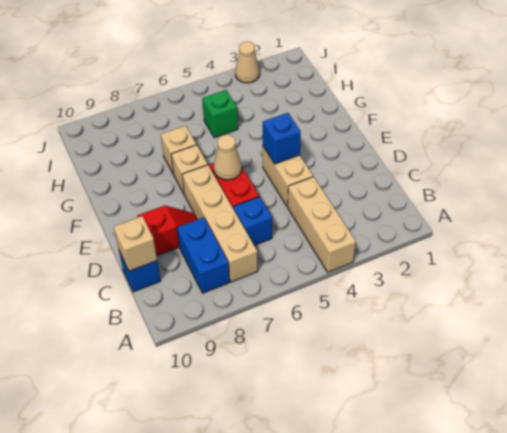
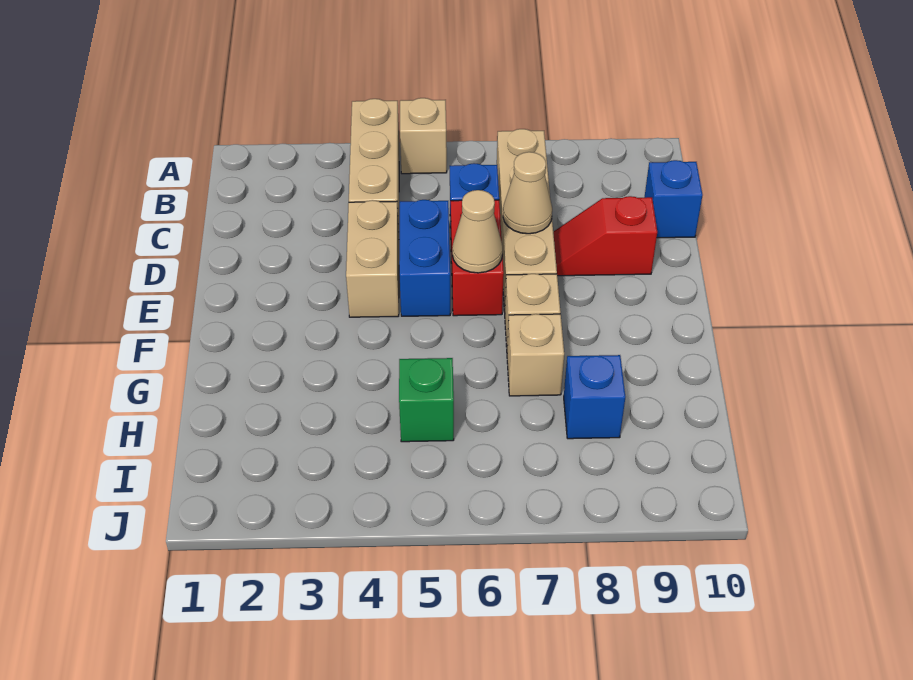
blue 1x2 brick [177,217,230,293] -> blue 1x2 brick moved to [399,200,450,316]
tan 1x1 brick [114,216,157,271] -> tan 1x1 brick moved to [400,98,447,174]
blue 1x1 brick [263,113,301,164] -> blue 1x1 brick moved to [564,355,625,439]
tan 1x1 cone [235,42,260,83] -> tan 1x1 cone moved to [503,152,552,234]

